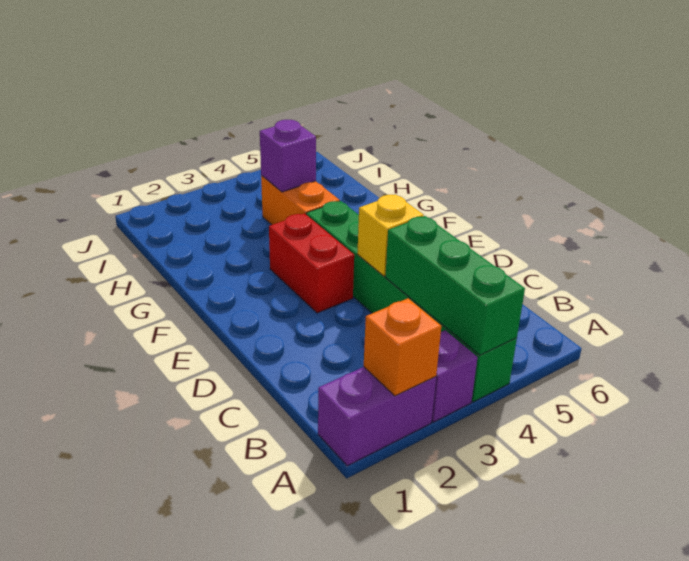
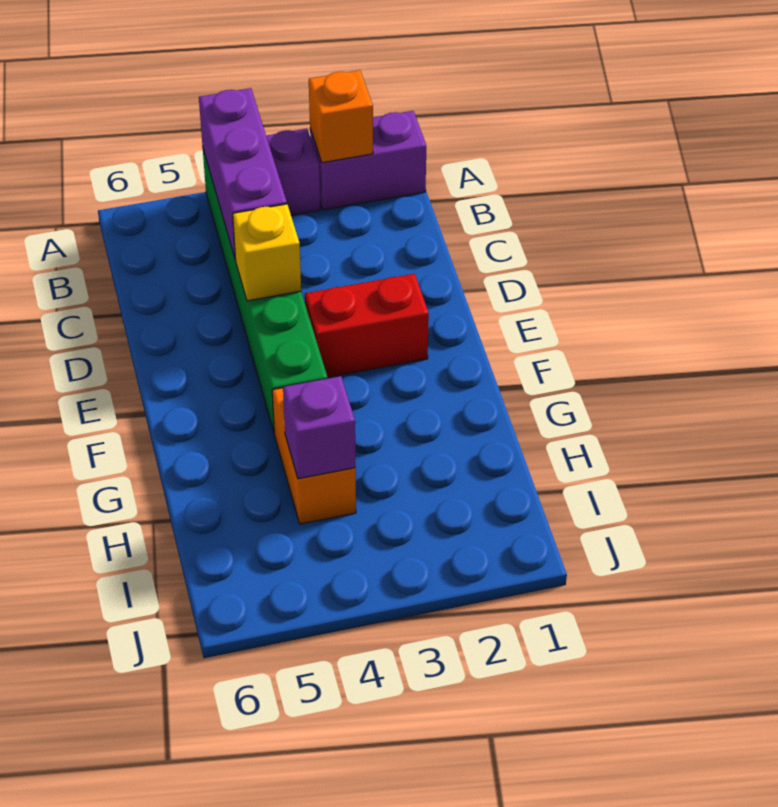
green 1x3 brick [385,216,525,355] -> purple 1x3 brick [199,88,287,260]
red 1x2 brick [269,214,354,313] -> red 1x2 brick turned to [305,274,429,377]

